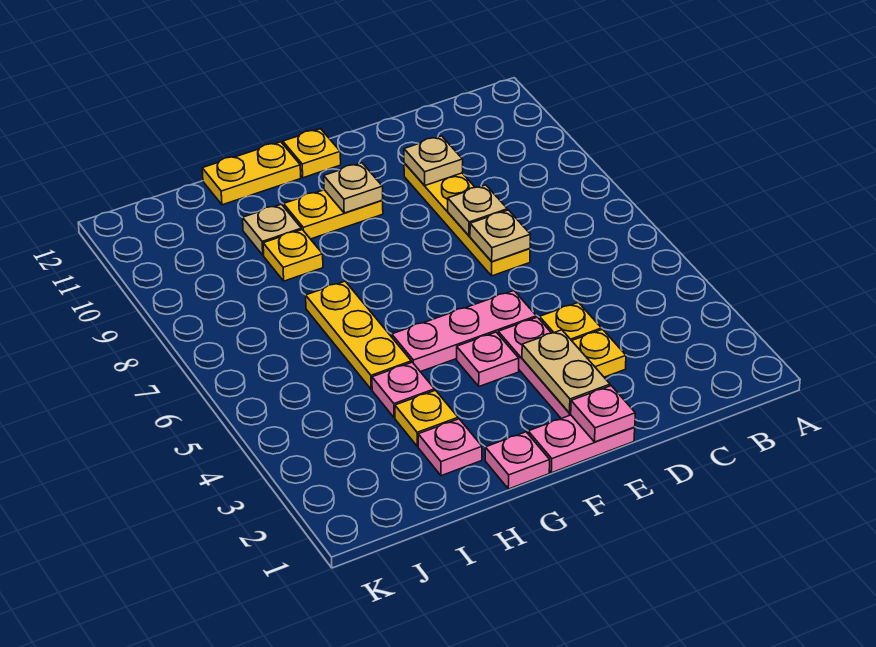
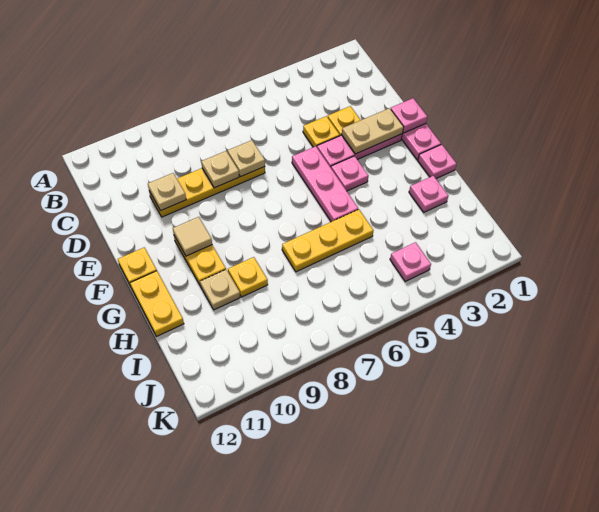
tan 1x1 plate [324,163,383,213] -> tan 1x1 tile [173,217,212,256]
yellow 1x1 plate [395,390,458,446] -> none
pink 1x1 plate [372,362,435,418] -> pink 1x1 plate moved to [390,242,431,281]

